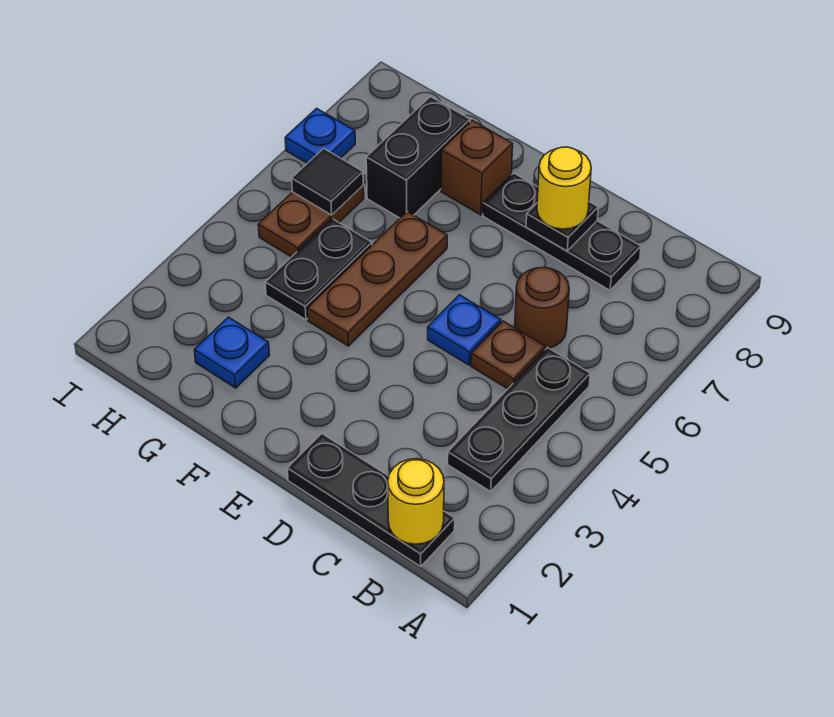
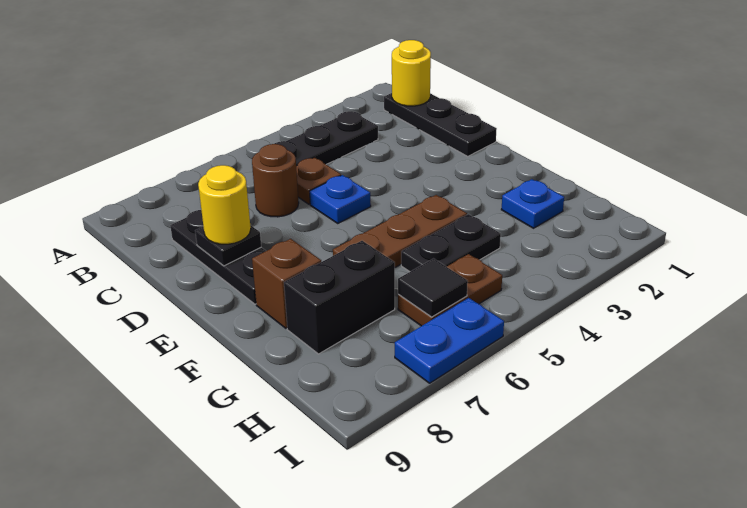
blue 1x1 plate [285,108,355,163] -> blue 1x2 plate [395,298,504,383]

